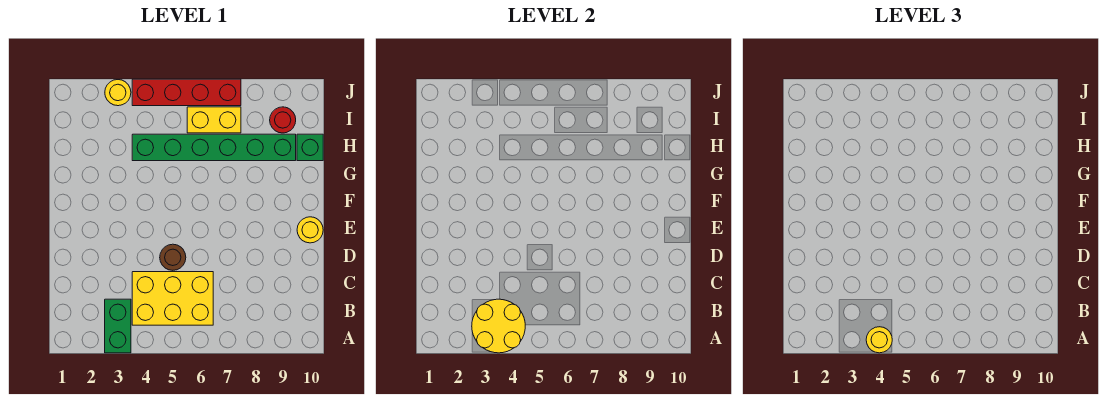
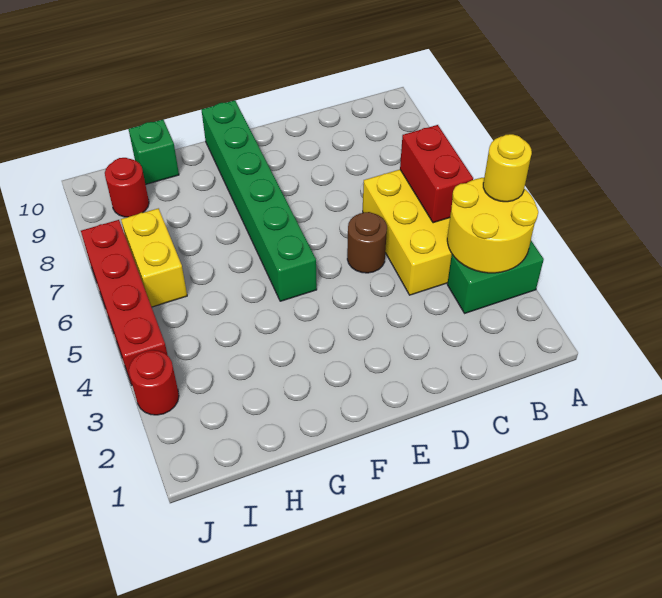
none -> red 1x2 brick [400,125,473,223]
yellow 1x1 round brick [297,217,323,243] -> none
green 1x6 brick [132,134,296,161] -> green 1x6 brick moved to [201,100,317,301]
yellow 1x1 round brick [105,80,131,106] -> red 1x1 round brick [129,350,179,415]

